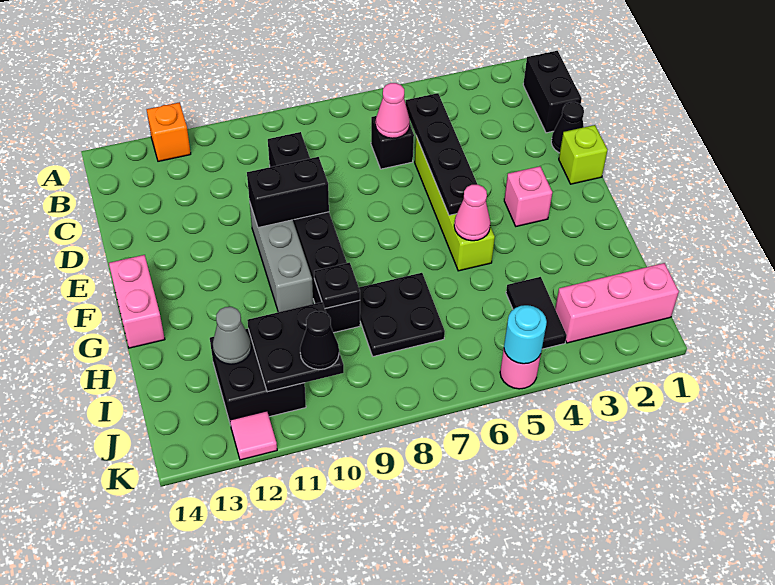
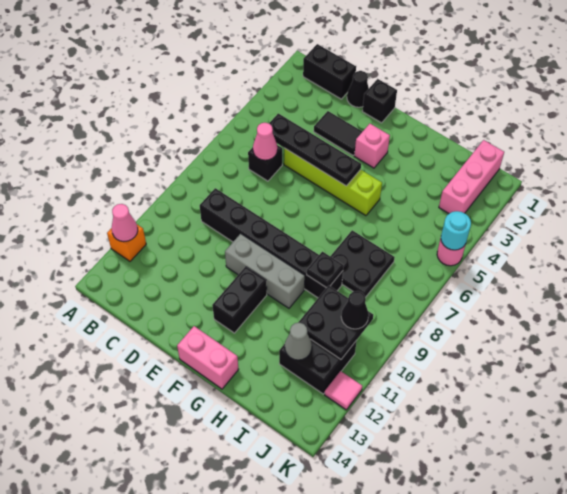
lime 1x1 brick [559,125,608,184] -> black 1x1 brick [362,79,397,123]
black 1x2 brick [247,157,329,228] -> black 1x2 brick moved to [212,267,267,333]
pink 1x1 cone [454,185,491,241] -> pink 1x1 cone moved to [112,204,138,241]
black 1x2 tile [506,277,567,349] -> black 1x2 tile moved to [314,111,362,155]

